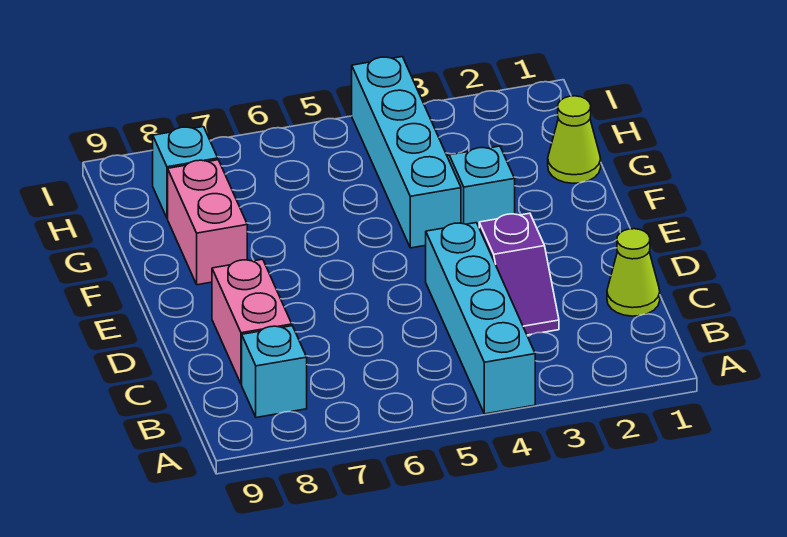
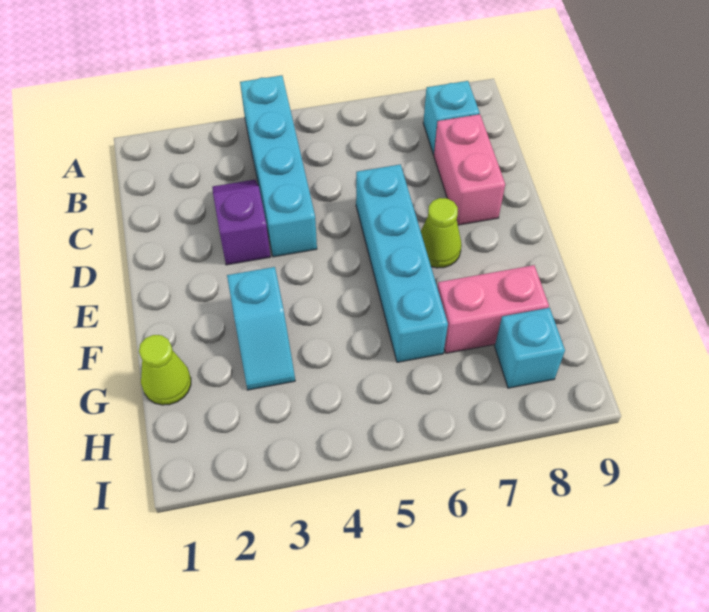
lime 1x1 cone [607,229,660,316] -> lime 1x1 cone moved to [421,198,462,268]
cyan 1x4 brick [352,57,461,248] -> cyan 1x4 brick moved to [356,164,448,362]
pink 1x2 brick [168,160,247,285] -> pink 1x2 brick turned to [437,265,549,353]

